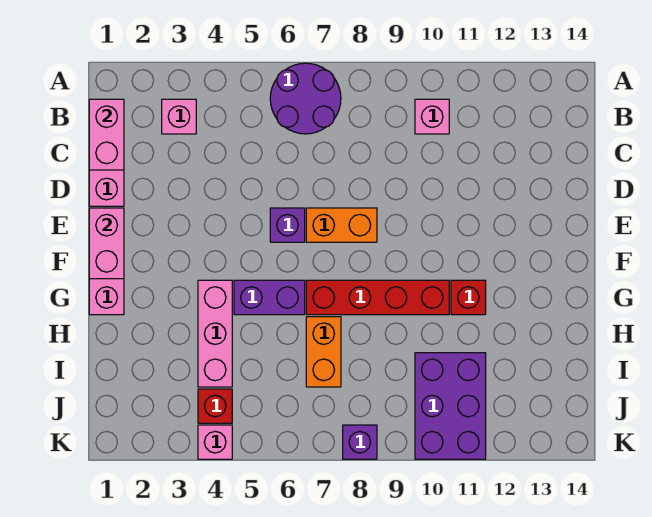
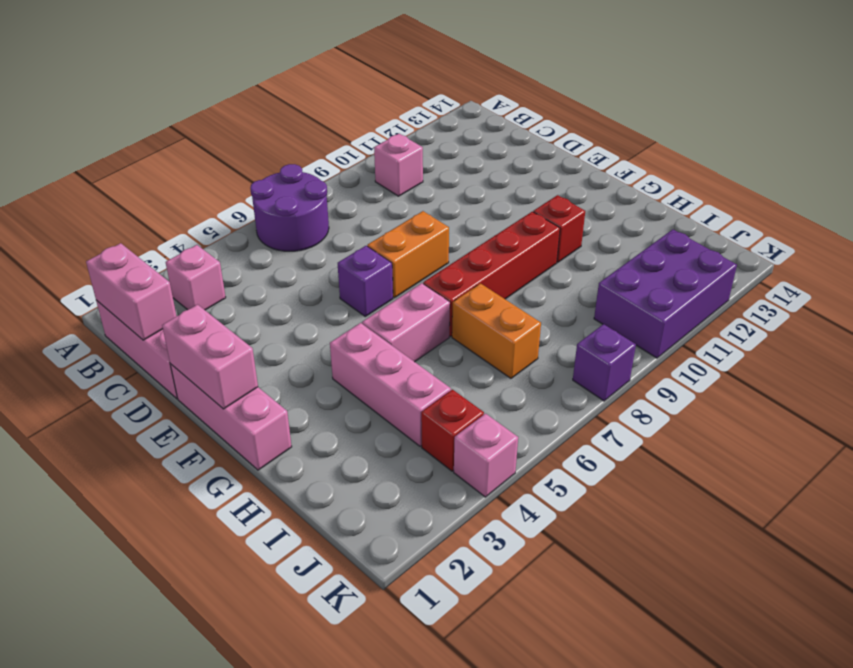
purple 1x2 brick [234,280,305,315] -> pink 1x2 brick [362,283,450,362]
purple 2x3 brick [415,353,486,459] -> purple 2x3 brick turned to [594,229,737,358]

